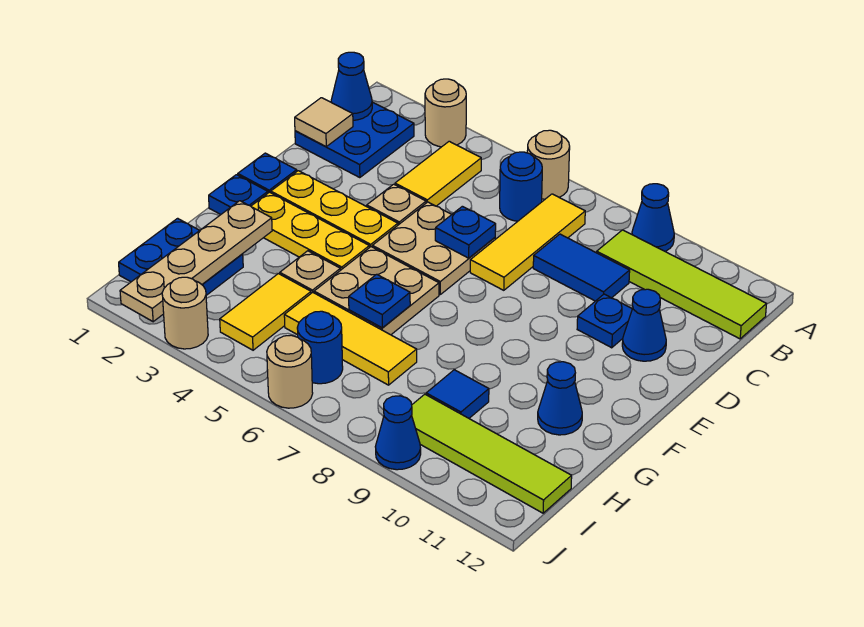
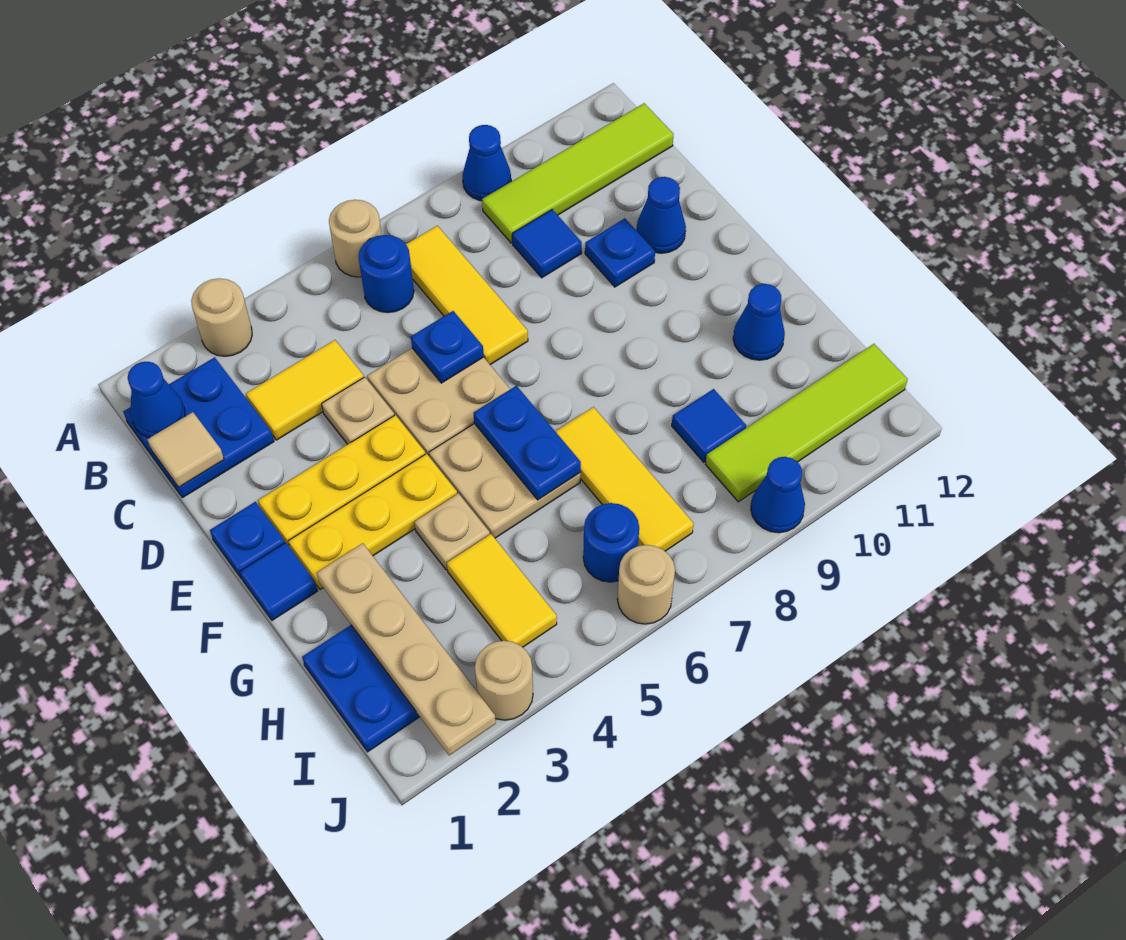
yellow 1x2 tile [395,141,481,206] -> yellow 1x2 tile turned to [246,340,364,440]
blue 1x2 tile [533,234,630,301] -> blue 1x1 tile [512,209,582,278]
blue 1x1 plate [209,175,268,214] -> blue 1x1 tile [240,543,318,620]
blue 1x1 plate [349,274,410,328] -> blue 1x2 plate [474,386,581,500]
yellow 1x3 tile [284,292,417,385] -> yellow 1x3 tile turned to [555,407,694,551]

